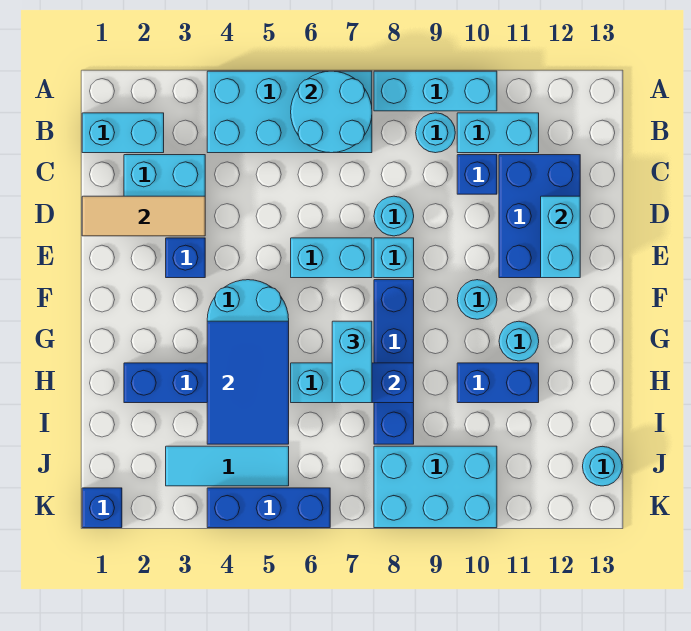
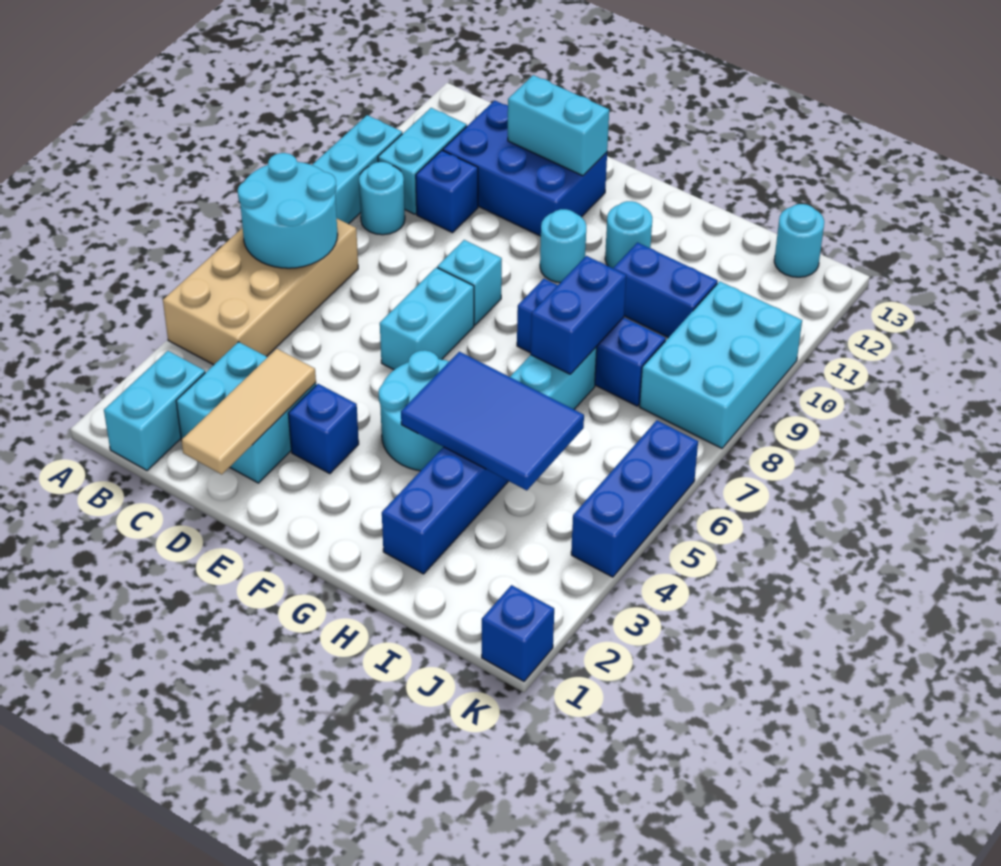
cyan 2x4 brick [207,71,372,153] -> tan 2x4 brick [163,219,358,365]
cyan 1x1 round brick [374,196,414,236] -> none
blue 1x4 brick [374,280,414,444] -> blue 1x3 brick [517,279,666,406]
cyan 1x2 brick [332,321,372,403] -> none
blue 1x2 brick [457,363,539,403] -> blue 1x2 brick turned to [613,243,718,338]
cyan 1x3 tile [166,446,289,486] -> none

